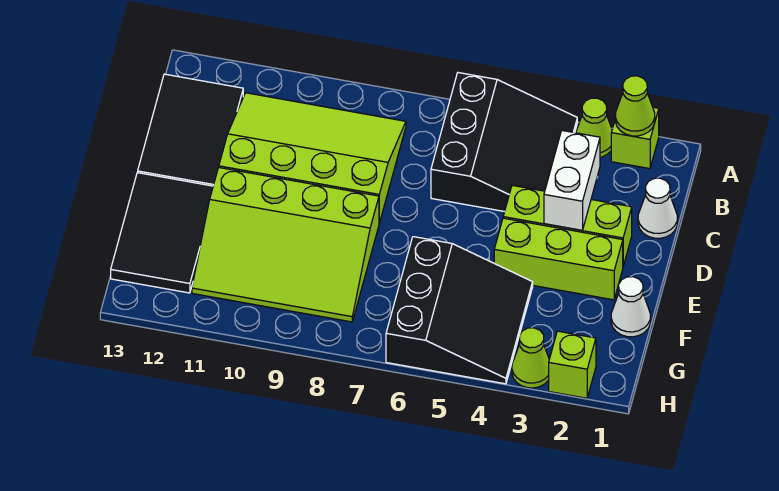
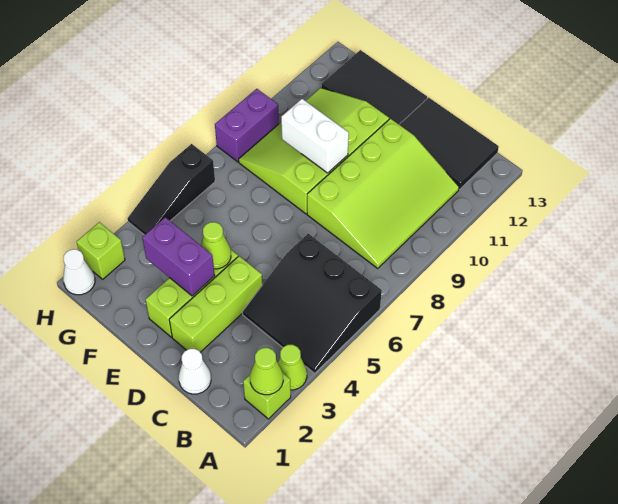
white 1x2 brick [544,131,600,230] -> white 1x2 brick moved to [281,99,349,173]
none -> purple 1x2 brick [142,217,215,296]
white 1x1 cone [611,277,651,337] -> white 1x1 cone moved to [63,249,95,295]
black 3x3 slope [386,237,533,384] -> black 1x3 slope [128,144,215,235]
lime 1x1 cone [512,328,549,388] -> lime 1x1 cone moved to [201,222,231,269]
none -> purple 1x2 brick [215,89,279,162]

